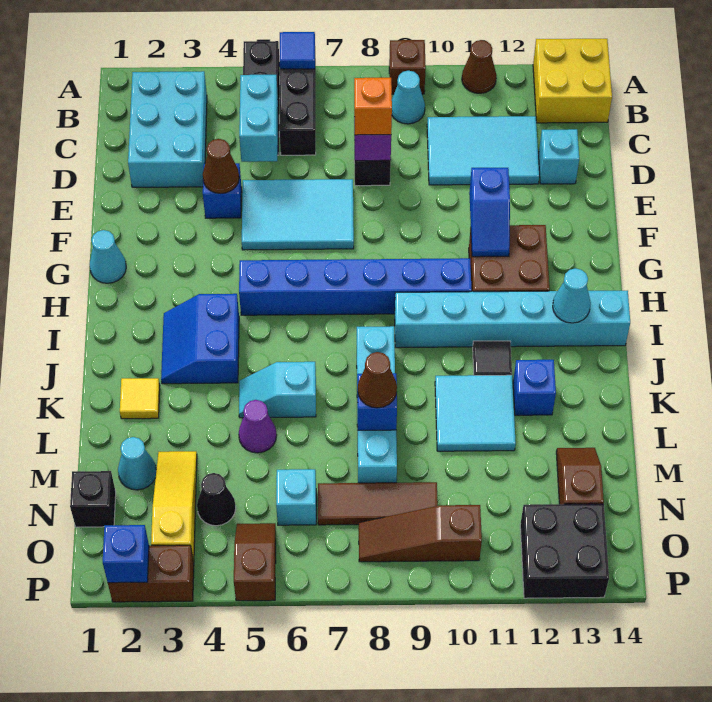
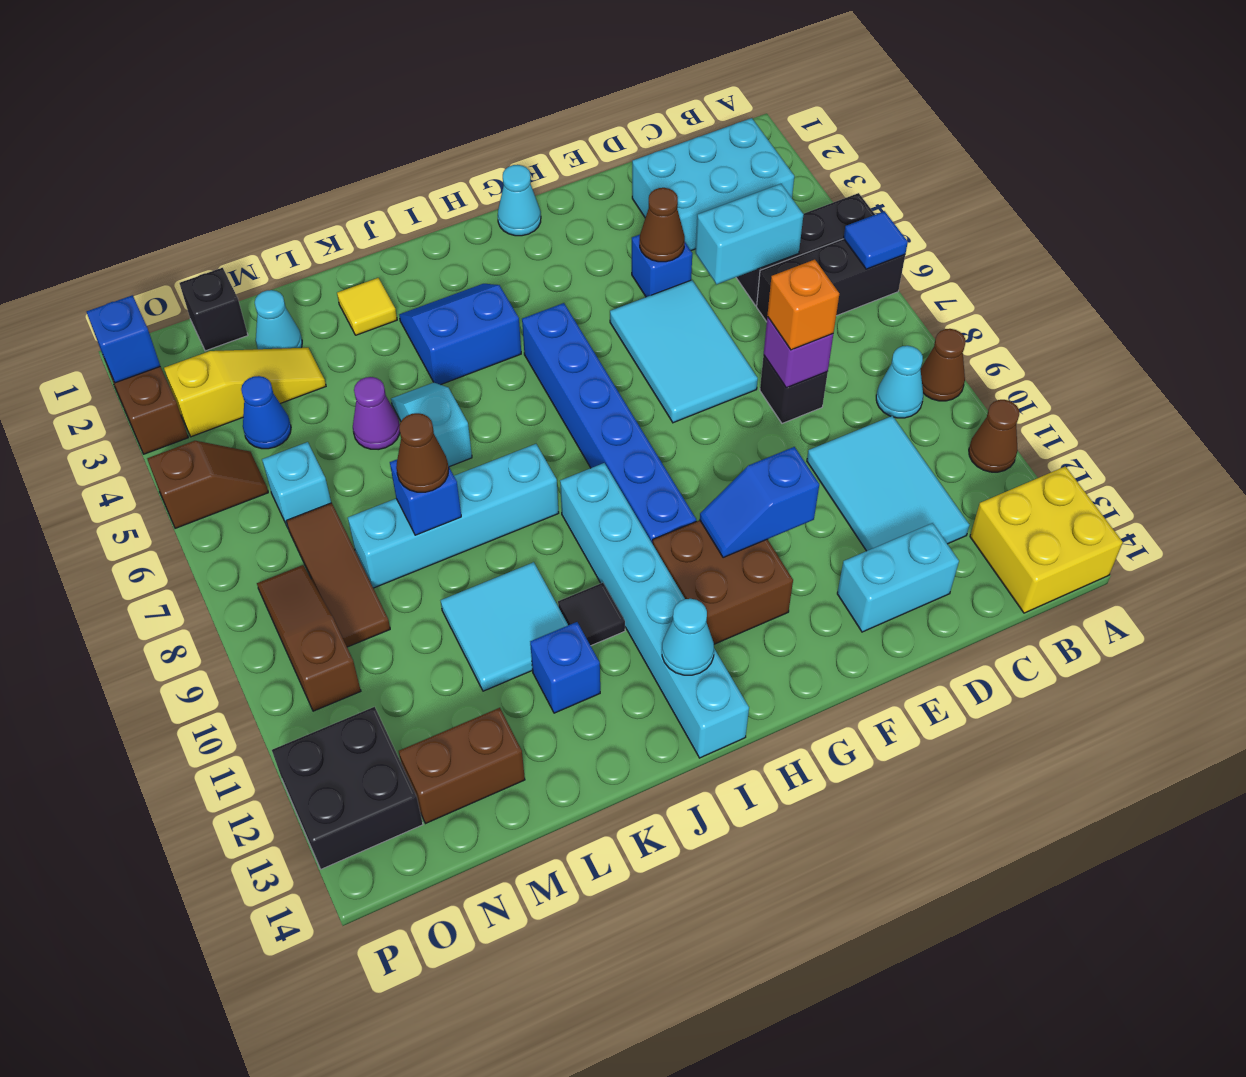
brown 1x1 brick [389,40,426,94] -> brown 1x1 cone [920,329,965,401]
cyan 1x1 brick [538,129,579,184] -> cyan 1x2 brick [837,523,959,632]
brown 1x2 slope [556,448,604,504] -> brown 1x2 brick [399,708,525,823]
black 1x1 cone [197,473,236,526] -> blue 1x1 cone [241,376,291,449]

